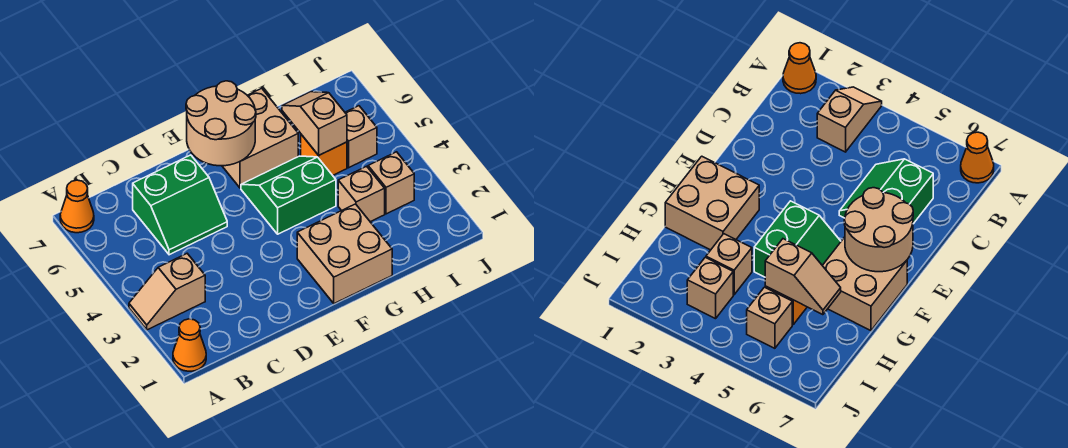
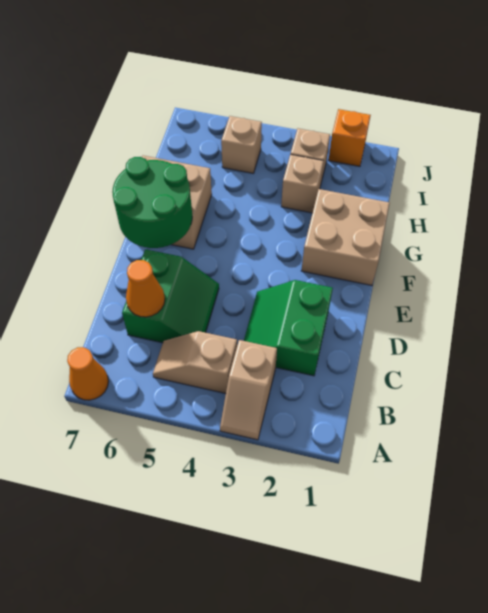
orange 1x1 cone [173,319,206,371] -> orange 1x1 cone moved to [126,260,165,317]
tan 2x2 round brick [186,81,256,166] -> green 2x2 round brick [112,157,192,248]
green 2x2 slope [241,156,336,234] -> green 2x2 slope moved to [244,280,333,376]
orange 1x1 brick [301,135,347,175] -> orange 1x1 brick moved to [329,109,371,166]
tan 1x2 slope [282,92,347,155] -> tan 1x2 slope moved to [153,331,237,394]

